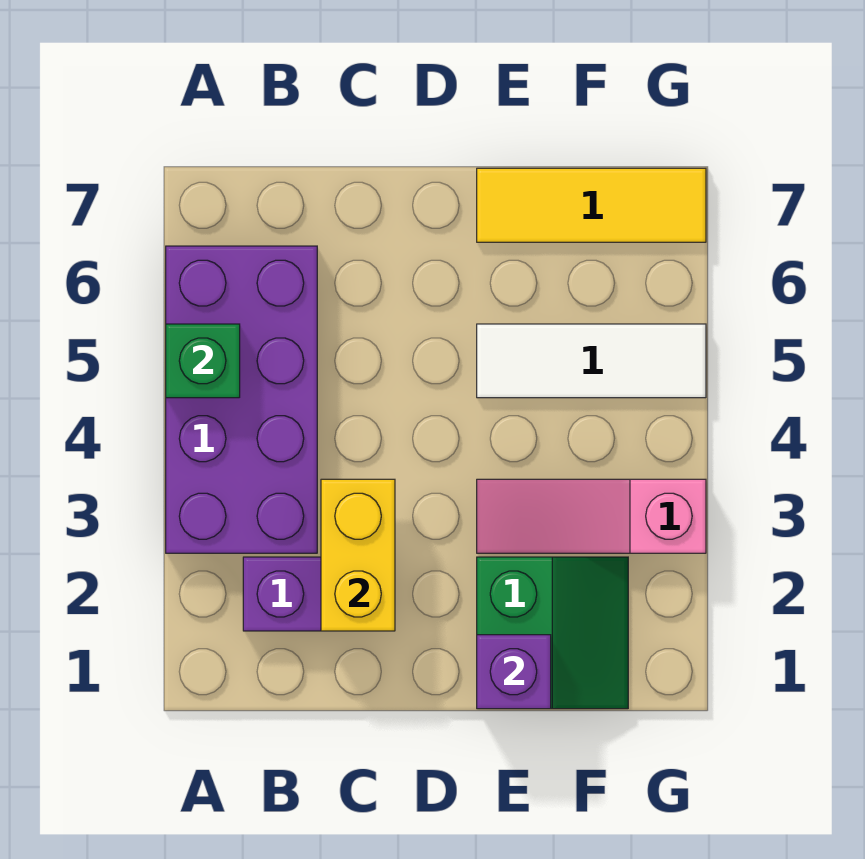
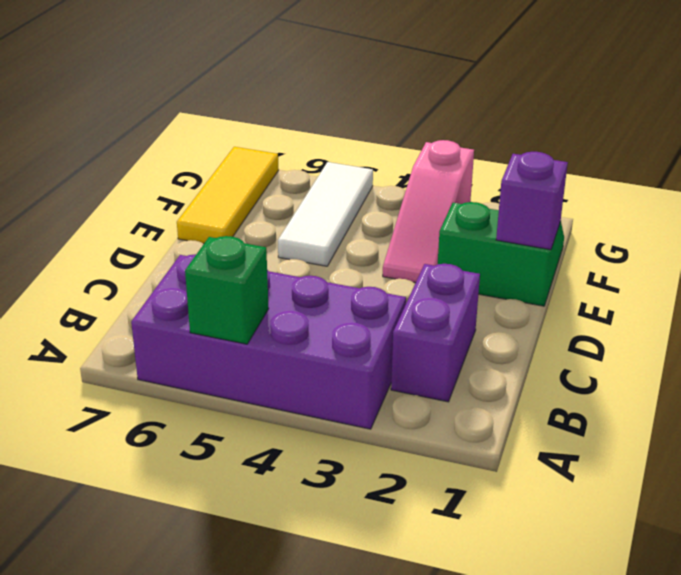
yellow 1x2 brick [321,479,395,631] -> none

